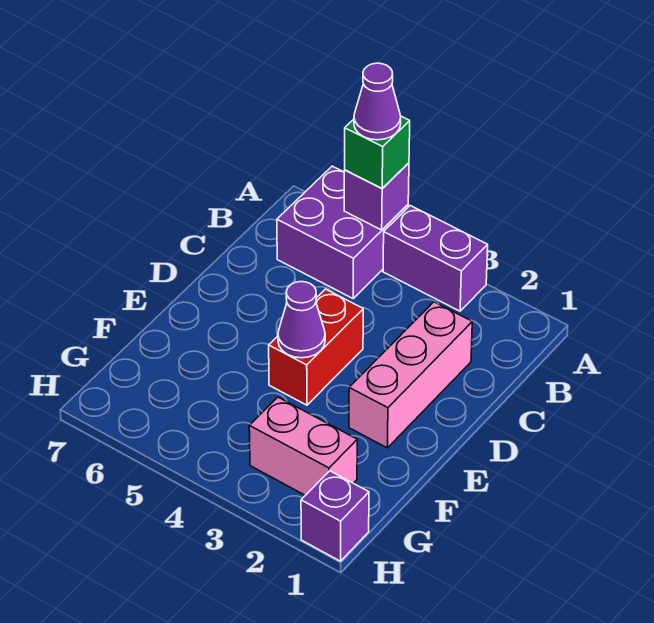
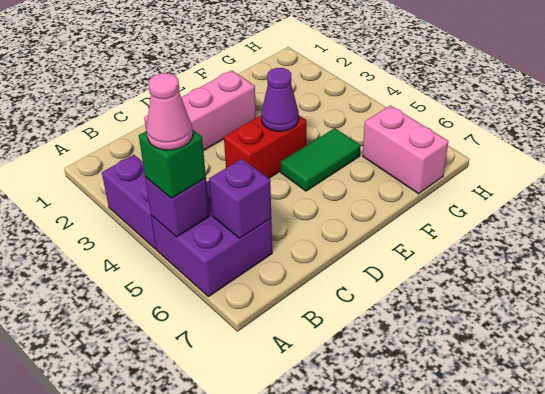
purple 1x1 cone [354,63,401,140] -> pink 1x1 cone [147,73,193,150]
none -> green 1x2 tile [281,128,361,191]
pink 1x2 brick [249,397,357,495] -> pink 1x2 brick moved to [363,105,449,194]
purple 1x1 brick [301,471,369,561] -> purple 1x1 brick moved to [209,159,271,238]

